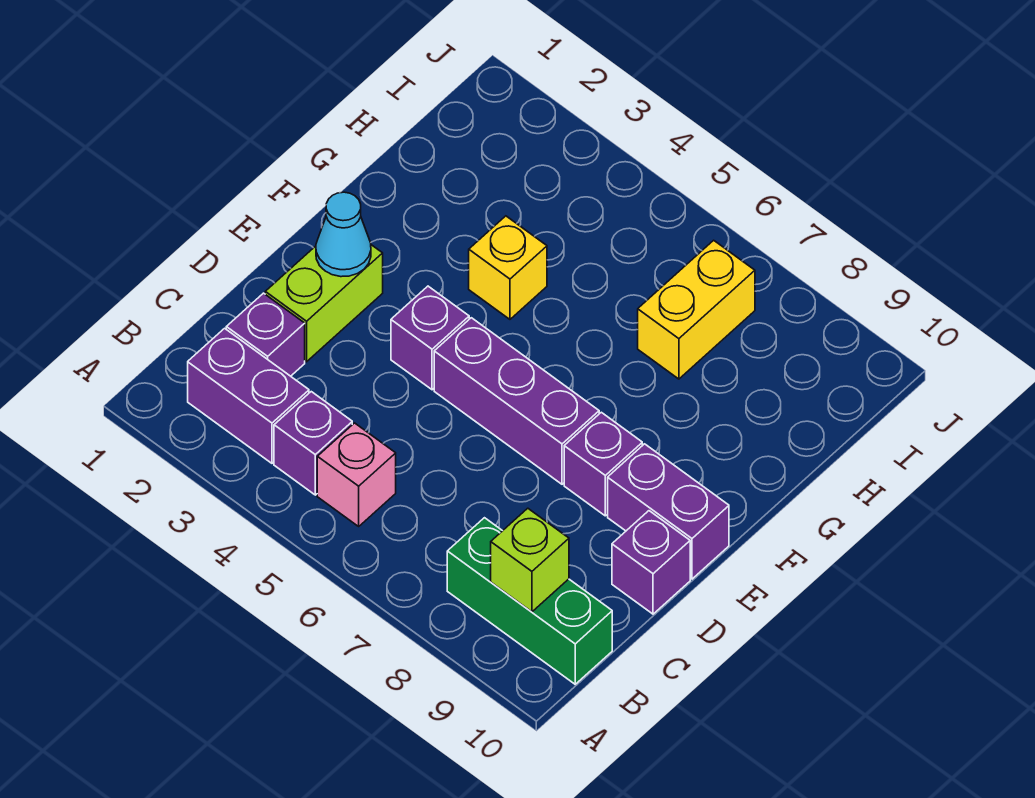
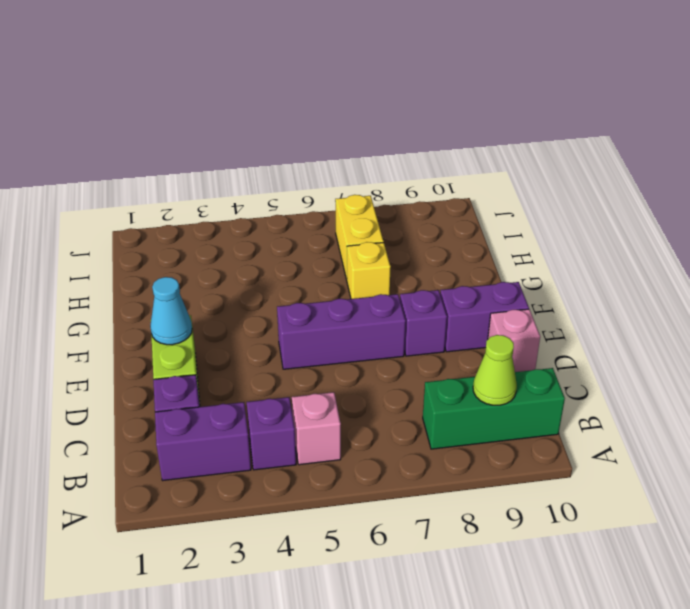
lime 1x1 brick [491,508,569,612] -> lime 1x1 cone [473,335,517,405]
purple 1x1 brick [612,511,690,614] -> pink 1x1 brick [488,309,540,372]
purple 1x1 brick [391,286,469,390] -> none
yellow 1x1 brick [469,216,547,319] -> yellow 1x1 brick moved to [347,242,391,299]

